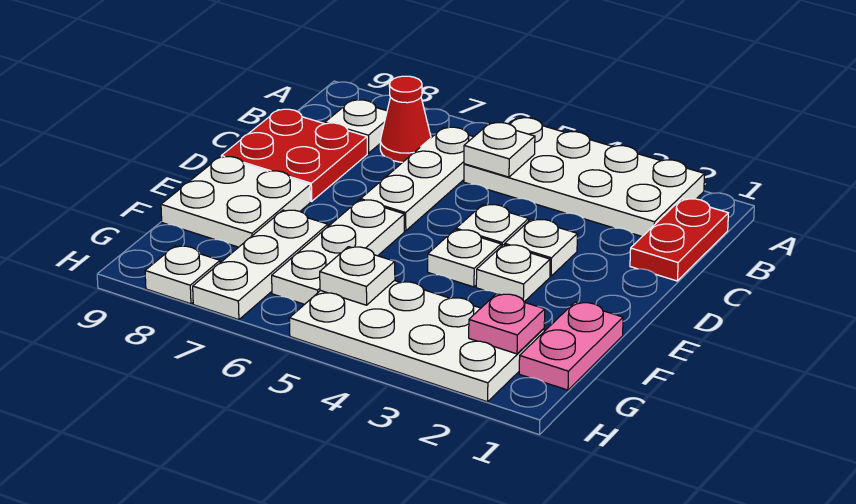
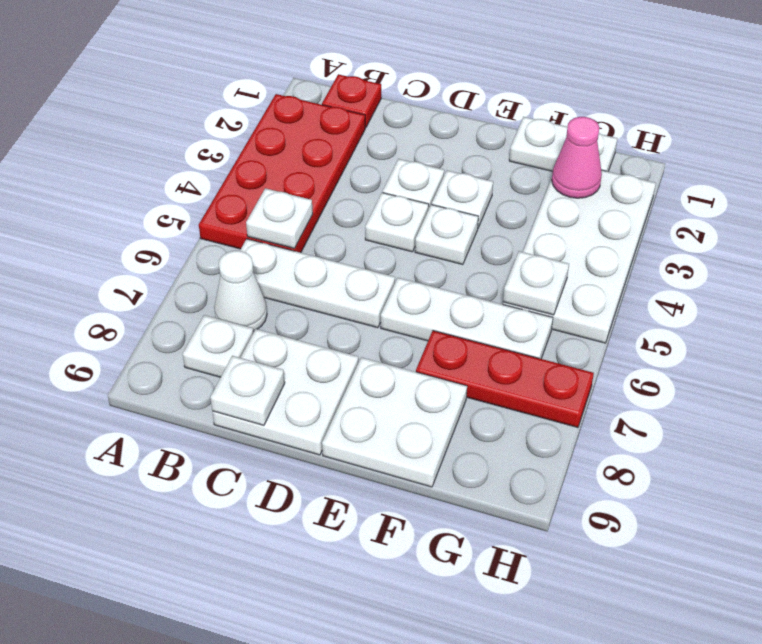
white 2x4 plate [464,118,705,236] -> red 2x4 plate [199,94,365,253]
red 1x2 plate [630,199,728,281] -> red 1x1 plate [322,74,381,127]
red 1x1 cone [380,76,431,162] -> white 1x1 cone [214,251,267,331]
red 2x2 plate [221,109,367,201] -> white 2x2 plate [212,329,359,455]
pink 1x2 plate [519,302,623,390] -> white 1x2 plate [509,117,617,171]
white 1x3 plate [193,210,328,320] -> red 1x3 plate [416,331,594,427]
pink 1x1 plate [469,294,545,354] -> pink 1x1 cone [552,117,602,198]
white 1x1 plate [145,246,220,304] -> white 1x1 plate moved to [210,356,285,425]

